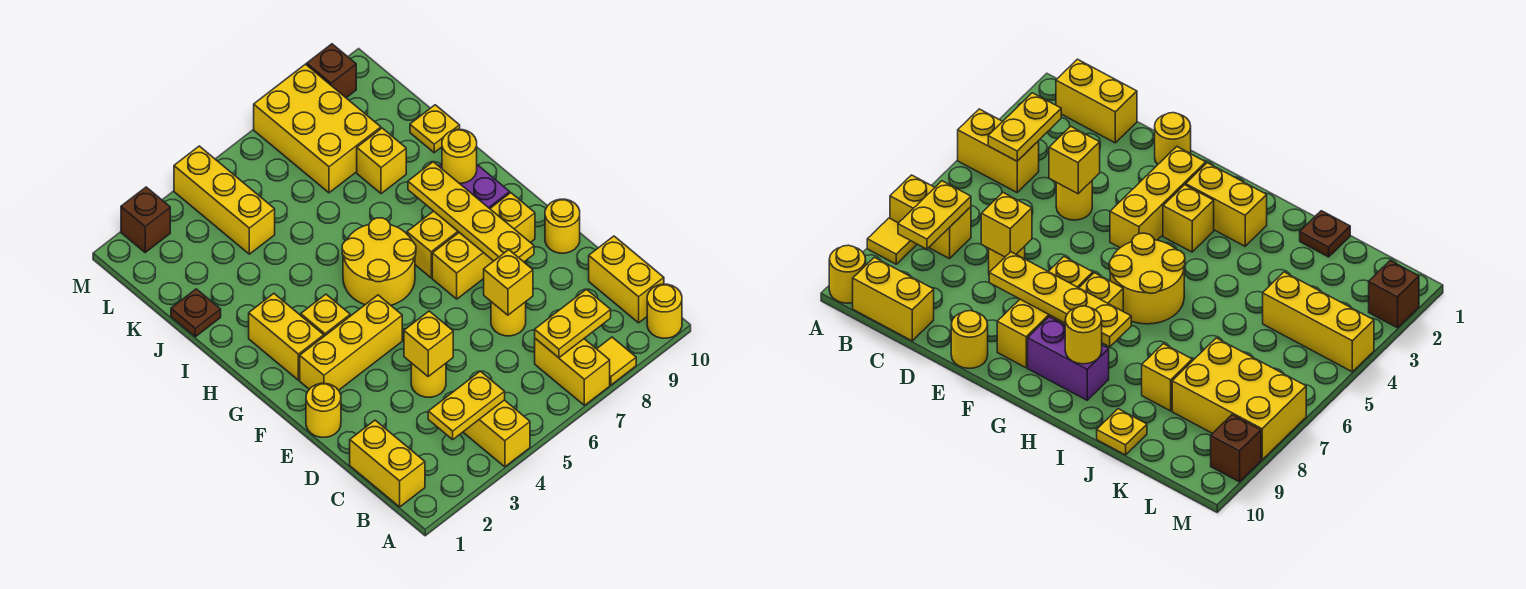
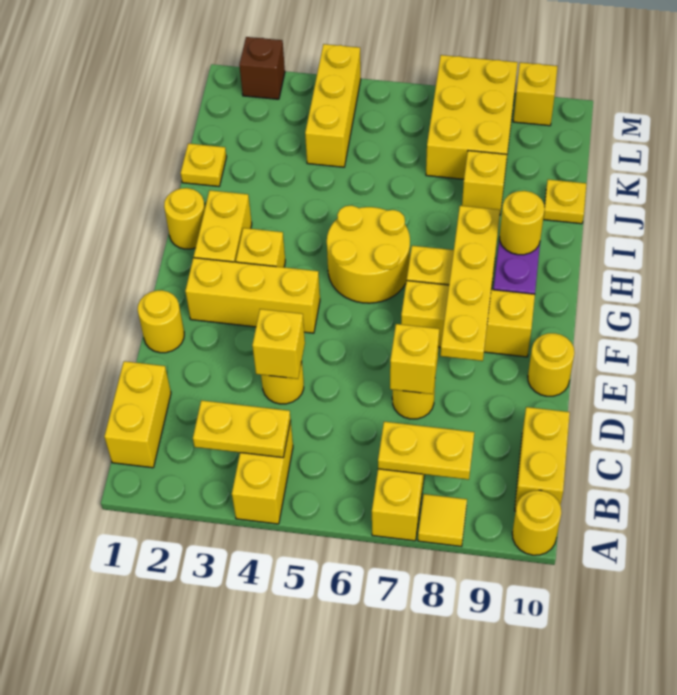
none -> yellow 1x1 round brick [164,188,205,249]
brown 1x1 plate [171,289,221,337] -> yellow 1x1 plate [181,143,226,186]
brown 1x1 brick [307,44,356,98] -> yellow 1x1 brick [513,62,558,126]

